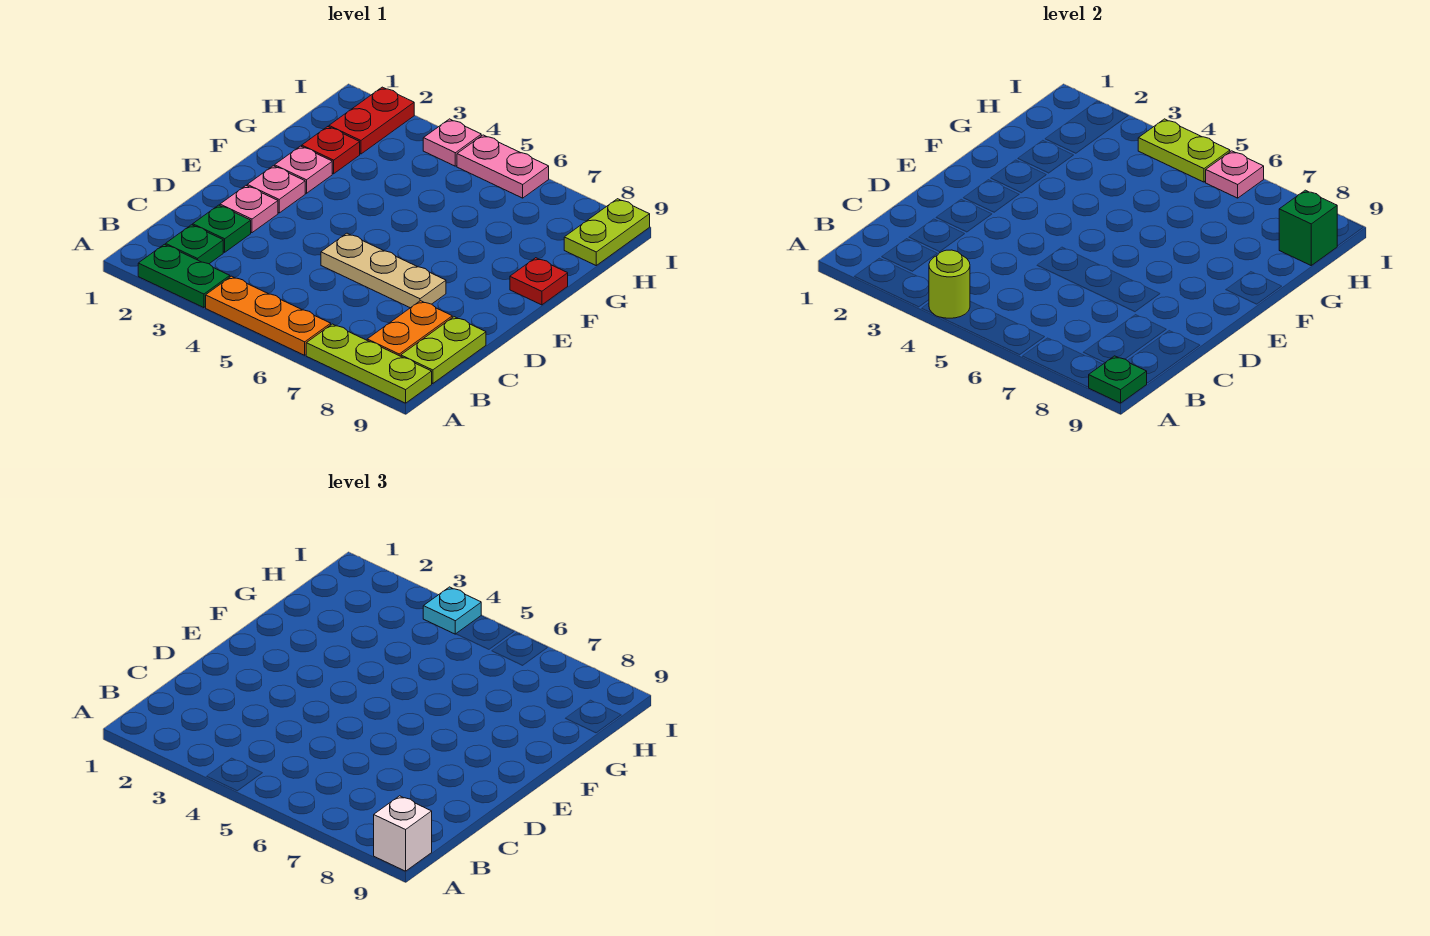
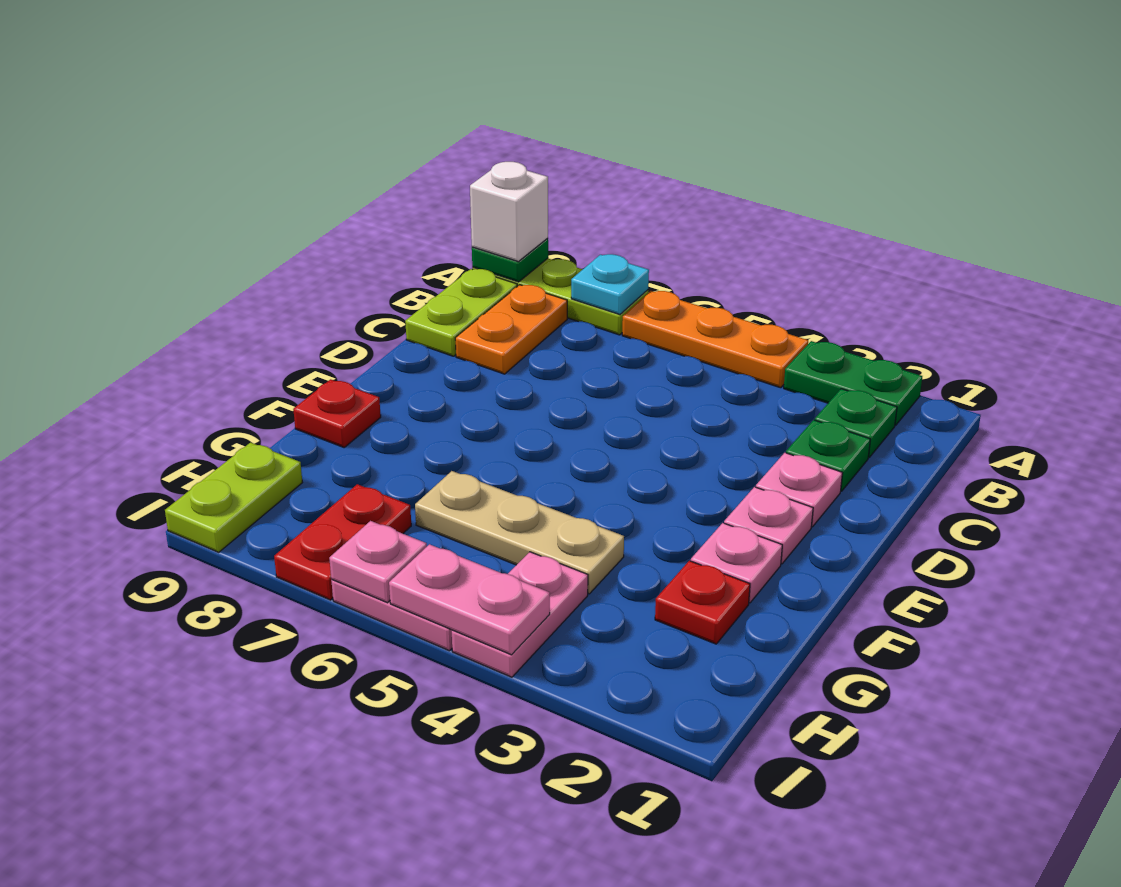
lime 1x1 round brick [929,250,970,318] -> none
tan 1x3 plate [321,233,446,308] -> tan 1x3 plate moved to [415,471,624,594]
red 1x2 plate [329,87,414,154] -> red 1x2 plate moved to [274,484,411,600]
green 1x1 brick [1279,190,1337,265] -> none
pink 1x1 plate [423,119,481,166] -> pink 1x2 plate [452,552,588,677]
lime 1x2 plate [1138,119,1230,182] -> pink 1x2 plate [389,544,550,655]
cyan 1x1 plate [423,587,481,634] -> cyan 1x1 plate moved to [571,254,649,315]

